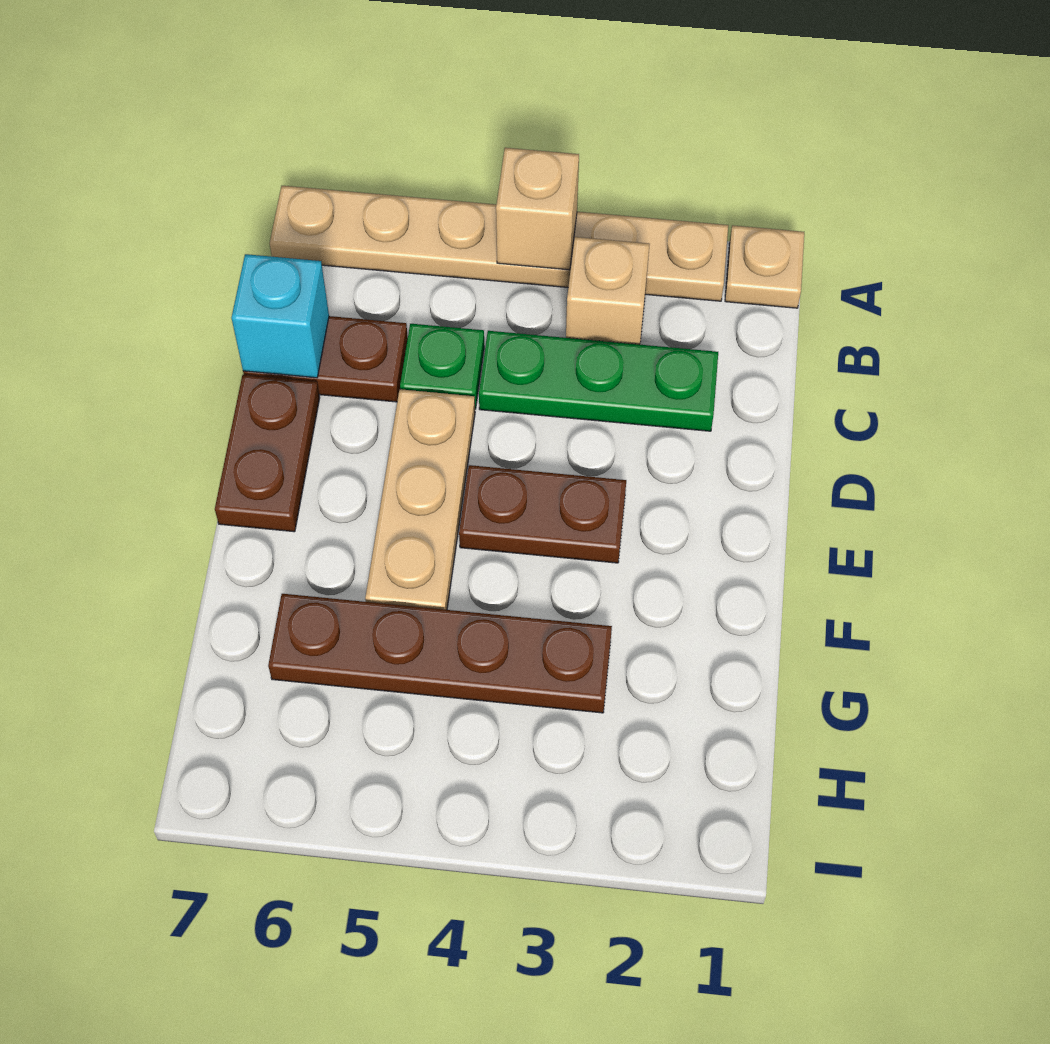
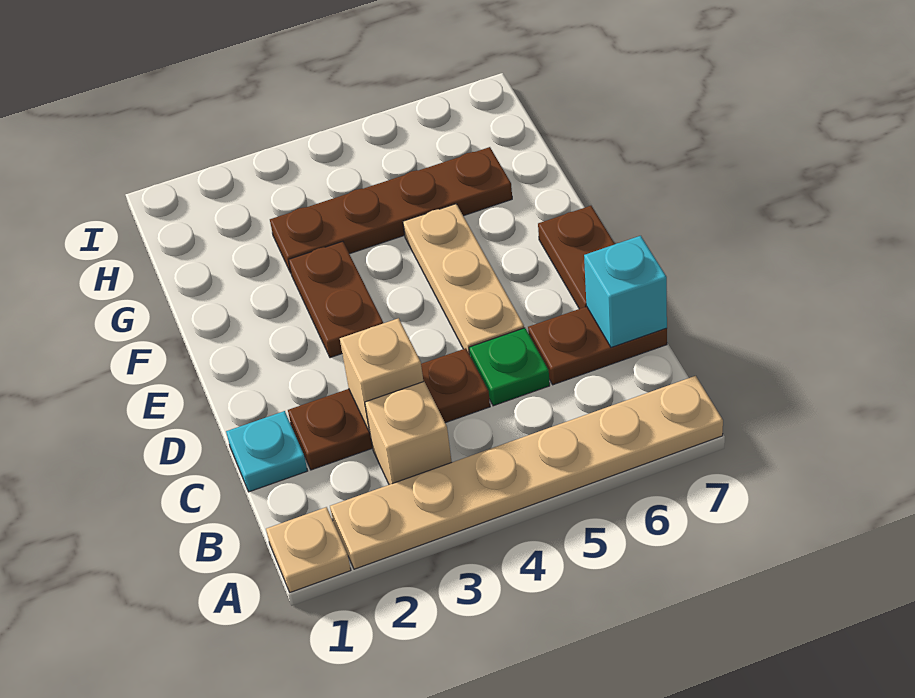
tan 1x1 brick [496,148,579,270] -> tan 1x1 brick moved to [340,318,424,432]
none -> cyan 1x1 plate [226,411,308,492]
green 1x3 plate [479,331,718,431] -> brown 1x3 plate [288,348,490,470]
brown 1x2 plate [459,465,626,563] -> brown 1x2 plate turned to [289,241,383,358]

